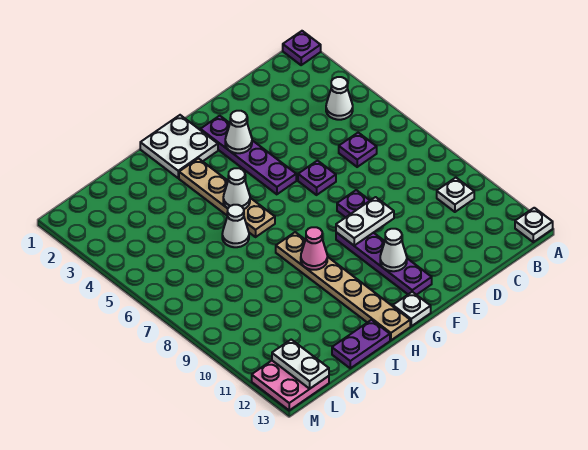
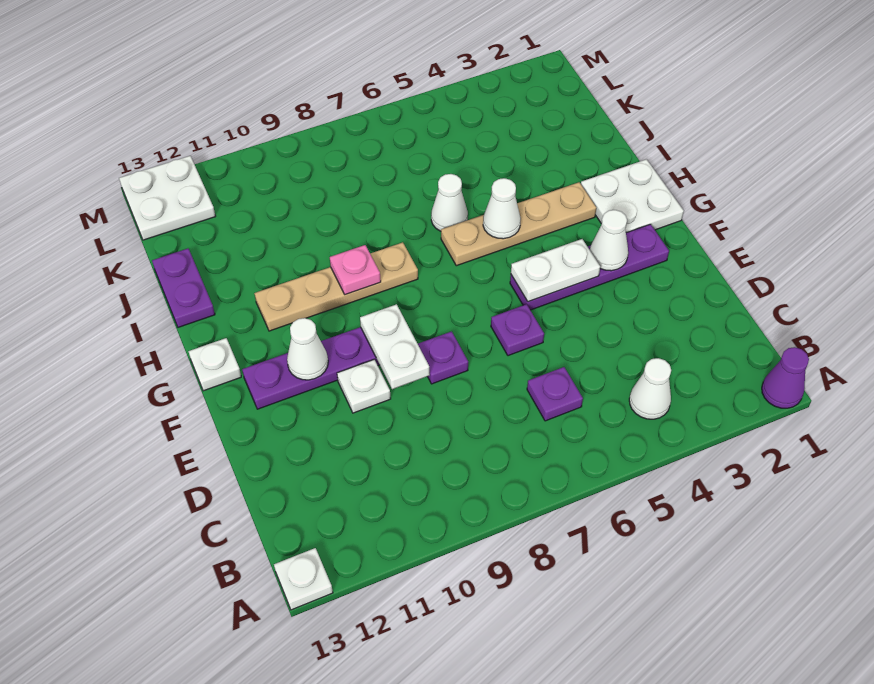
purple 1x1 plate [283,31,321,65] -> purple 1x1 cone [762,347,809,408]
white 1x1 plate [437,178,474,212] -> white 1x1 plate moved to [337,360,391,413]
tan 1x6 plate [276,232,410,340] -> tan 1x4 plate [254,242,418,331]
pink 1x1 cone [301,227,327,270] -> pink 1x1 plate [330,245,381,295]
pink 2x2 plate [252,361,329,410] -> white 2x2 plate [119,156,216,240]
white 1x2 plate [272,340,329,389] -> white 1x2 plate moved to [511,239,600,302]

